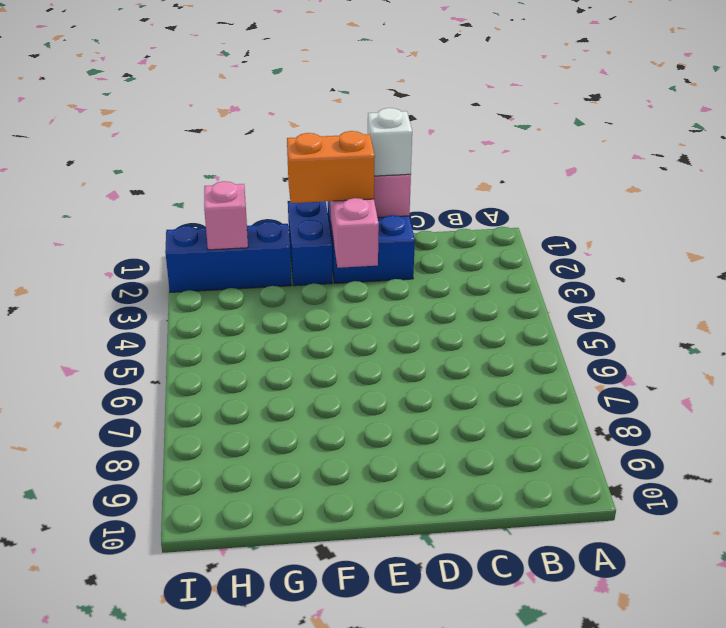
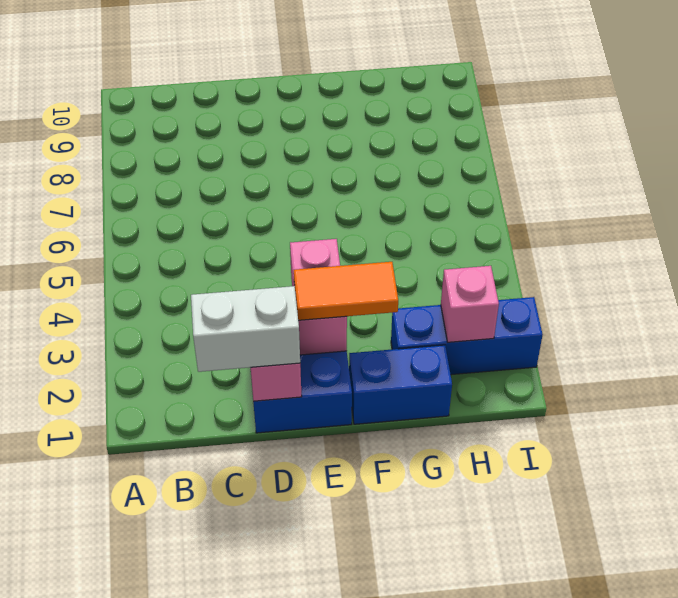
white 1x1 brick [368,108,412,176] -> white 1x2 brick [191,286,300,372]
orange 1x2 brick [287,131,375,203] -> orange 1x2 tile [294,262,398,320]
blue 1x2 brick [288,201,332,286] -> blue 1x2 brick turned to [349,345,452,424]

